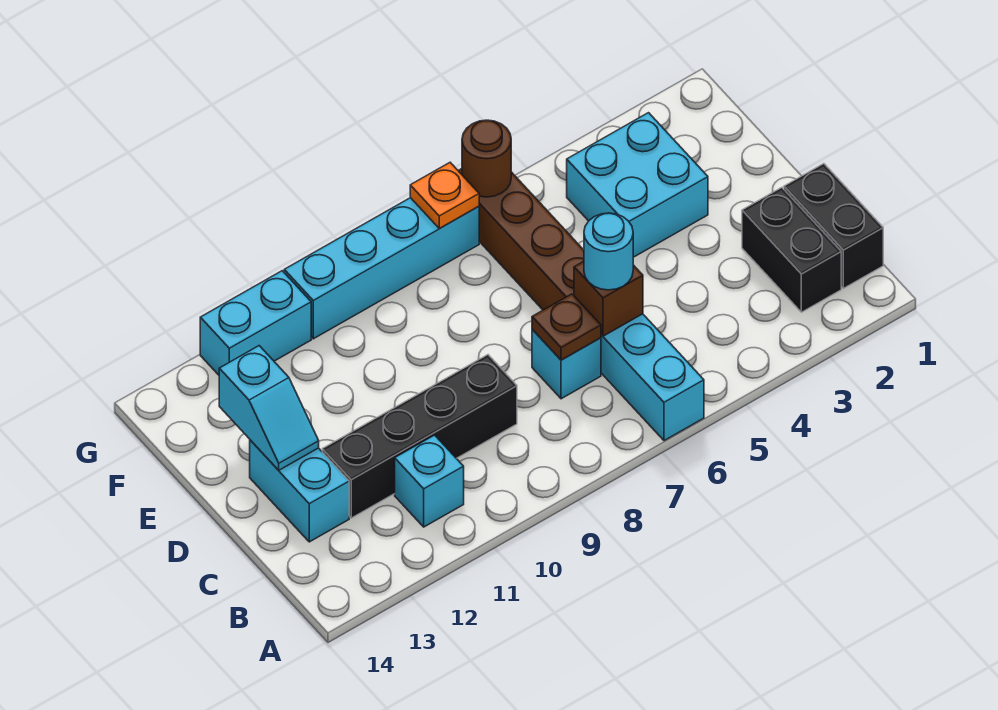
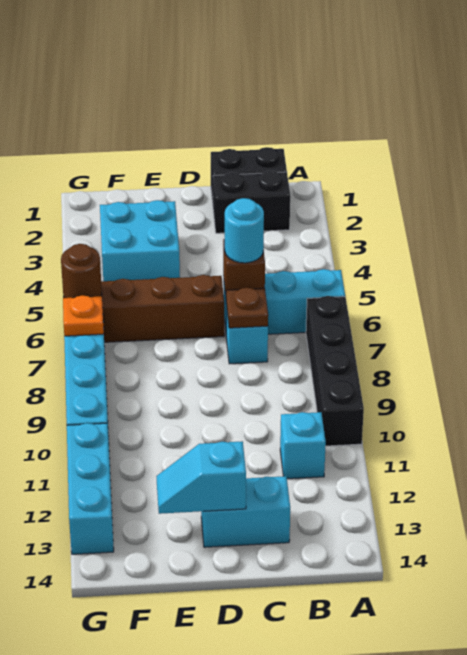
black 1x4 brick [322,355,517,518] -> black 1x4 brick moved to [306,296,364,446]
cyan 1x2 slope [219,346,319,470] -> cyan 1x2 slope turned to [156,441,246,514]
cyan 1x2 brick [200,271,311,375] -> cyan 1x3 brick [67,423,114,554]

